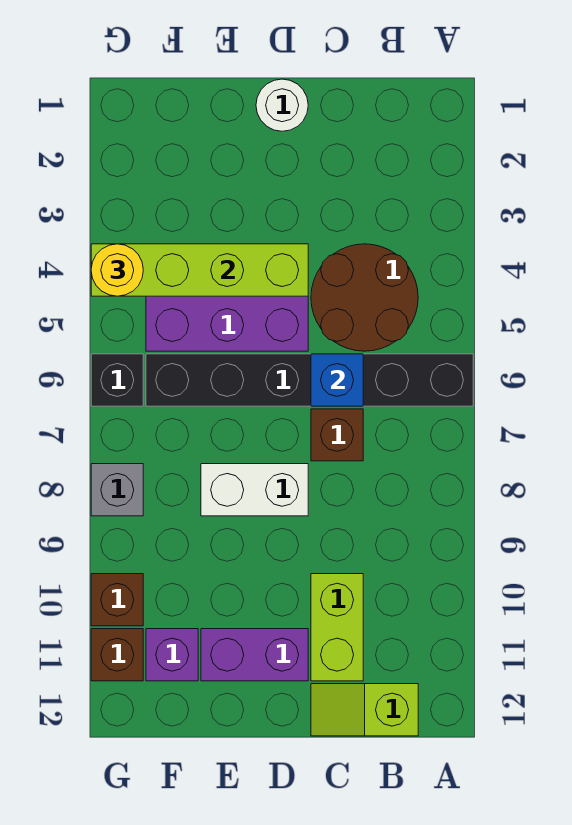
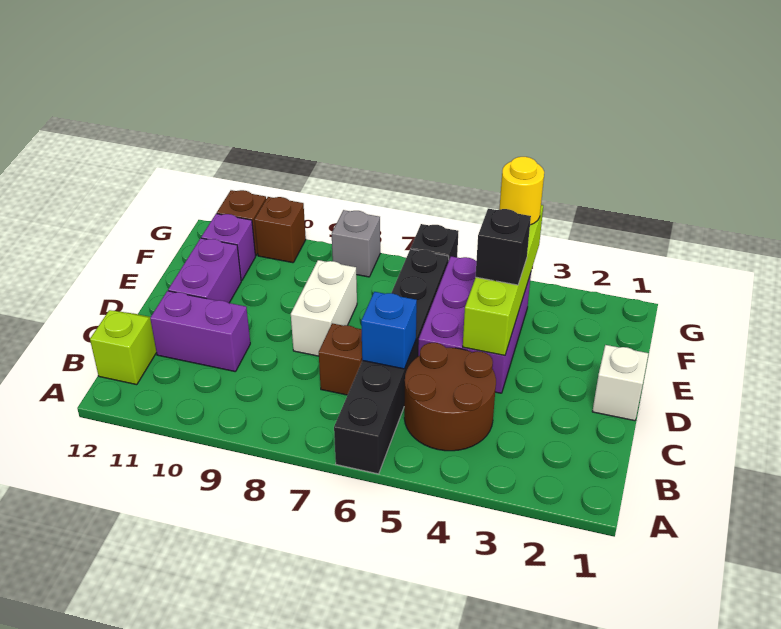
lime 1x2 brick [311,574,363,681] -> purple 1x2 brick [150,291,250,372]
white 1x1 round brick [256,79,308,131] -> white 1x1 brick [592,345,649,421]
none -> black 1x1 brick [476,209,531,285]

